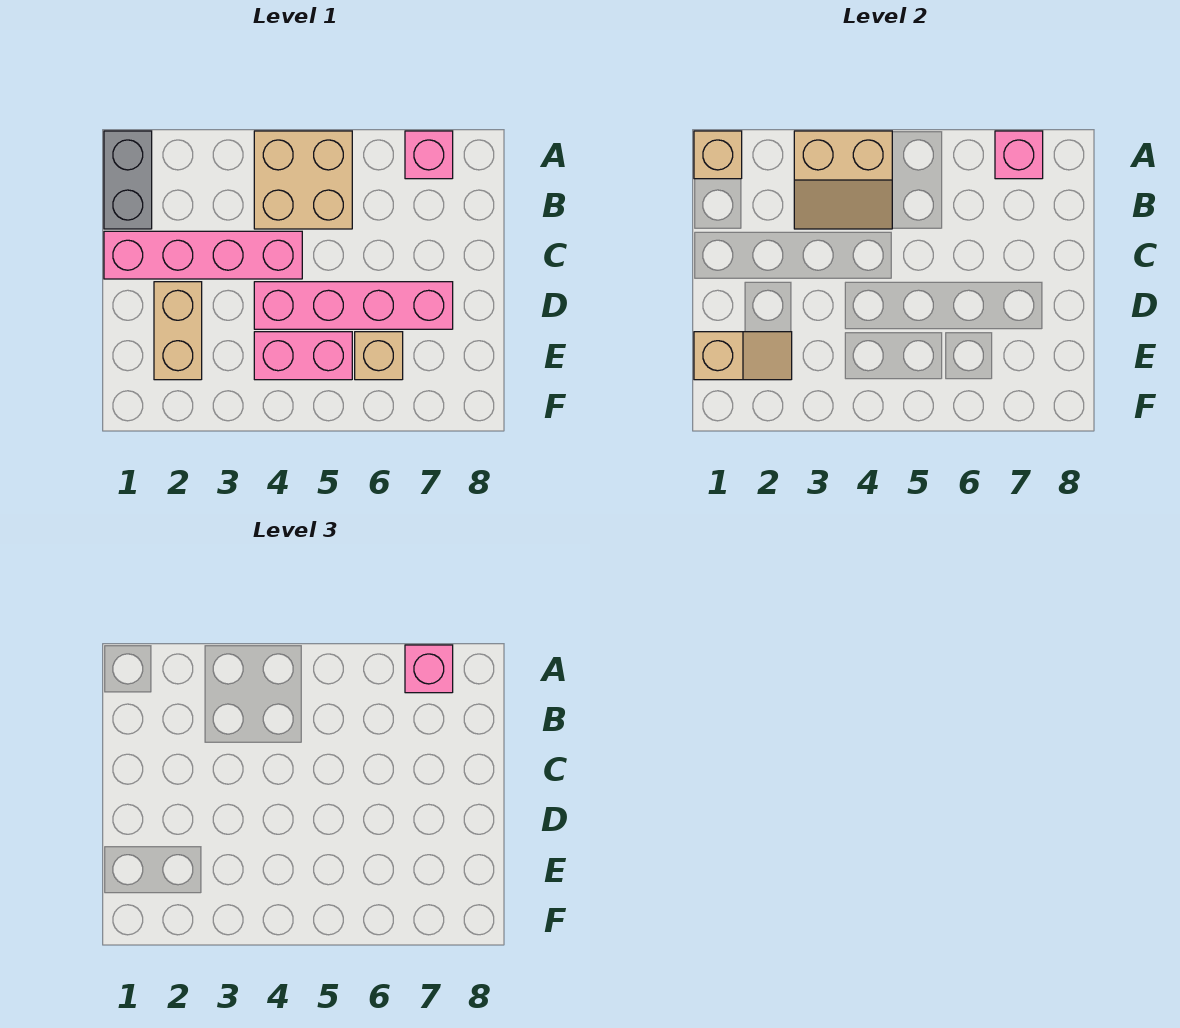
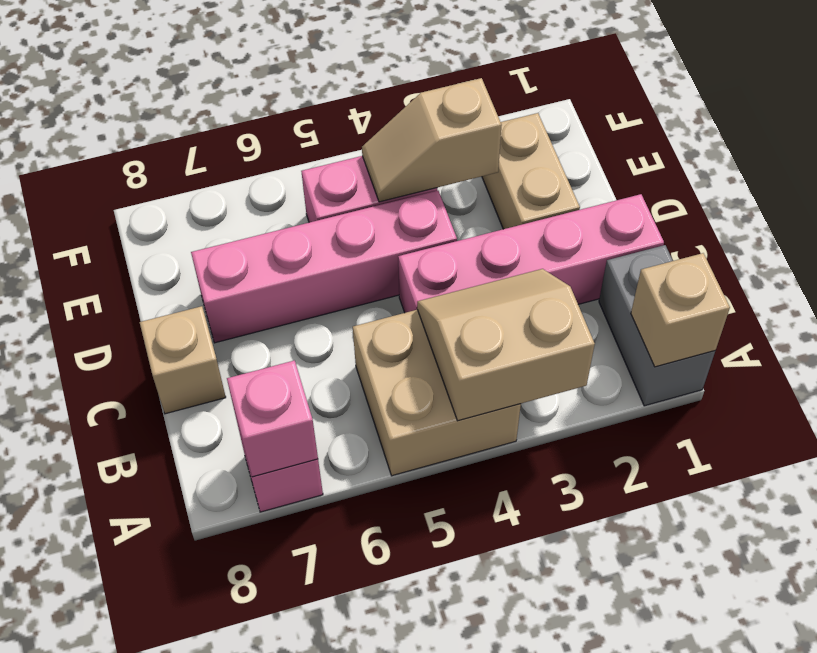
pink 1x1 brick [405,645,453,693] -> none
tan 1x2 slope [694,332,792,380] -> tan 1x2 slope moved to [362,78,502,202]
tan 1x1 brick [355,332,403,380] -> tan 1x1 brick moved to [140,306,226,414]

